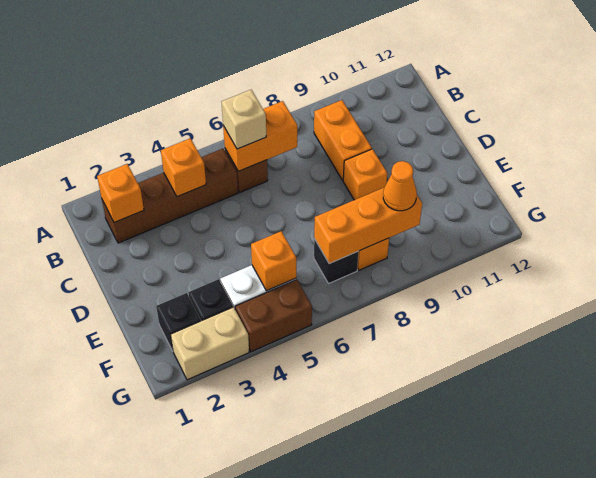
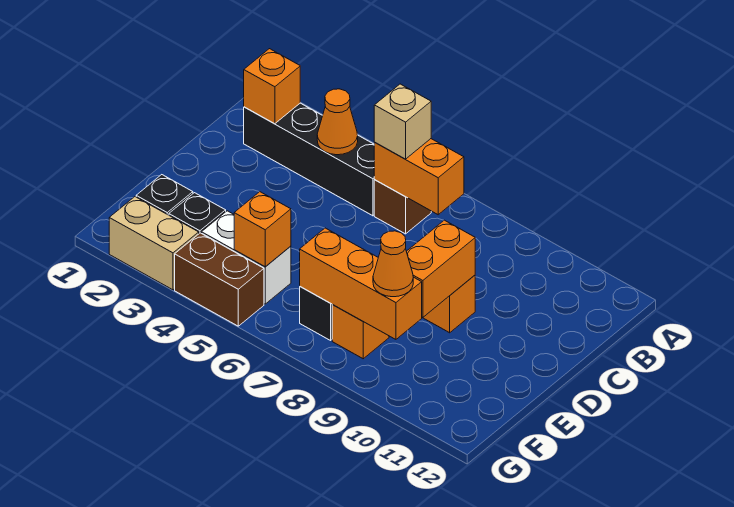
brown 1x4 brick [102,149,238,243] -> black 1x4 brick [244,103,375,216]
orange 1x1 brick [161,138,206,197] -> orange 1x1 cone [317,89,358,155]
orange 1x2 brick [314,100,372,180] -> orange 1x2 brick moved to [406,220,475,318]

